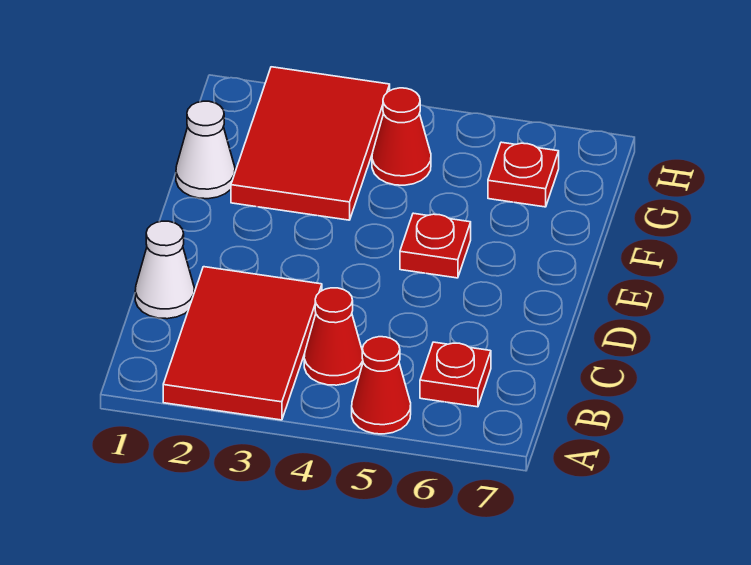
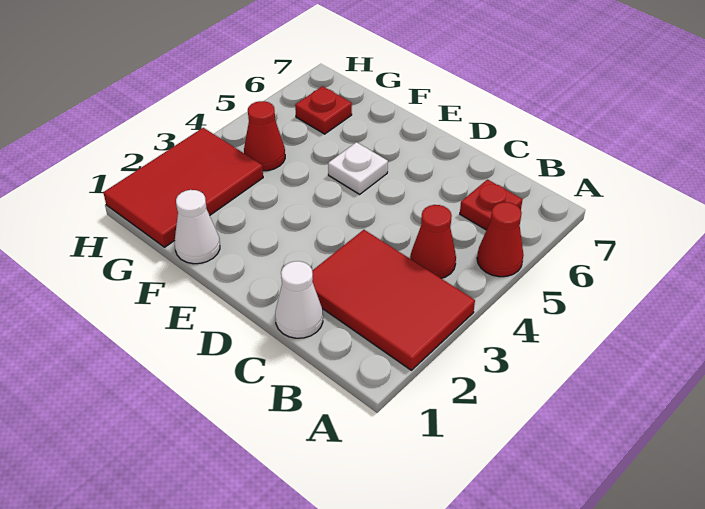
red 1x1 plate [400,213,471,278] -> white 1x1 plate [328,142,388,194]
red 2x3 tile [231,67,390,220] -> red 2x3 tile turned to [103,128,263,247]

